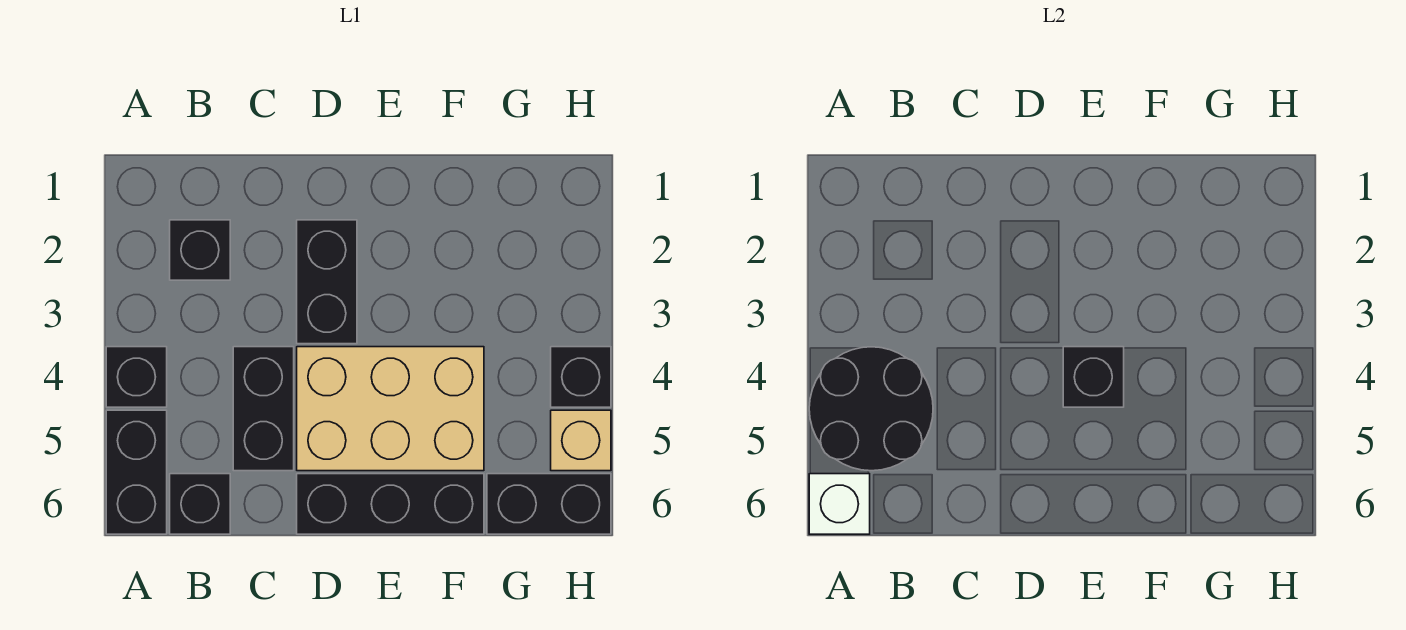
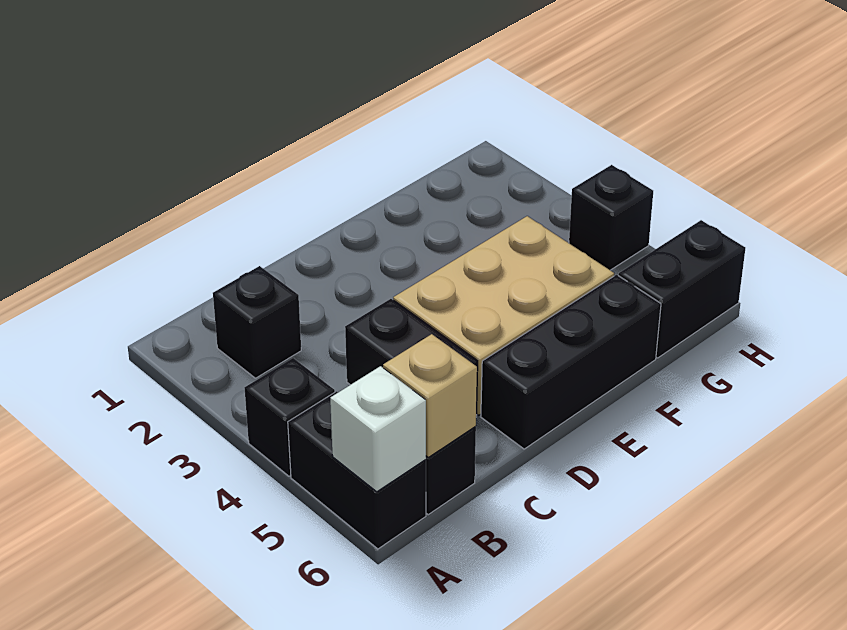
black 2x2 round brick [809,347,933,471] -> none
black 1x2 brick [297,220,357,344] -> none
black 1x1 brick [1063,347,1124,407] -> none
tan 1x1 brick [551,410,611,471] -> tan 1x1 brick moved to [383,334,477,457]

